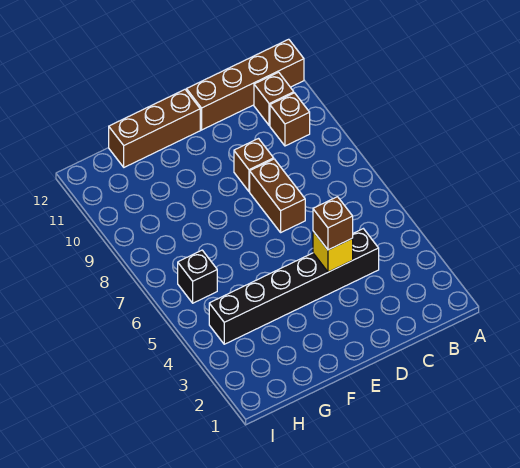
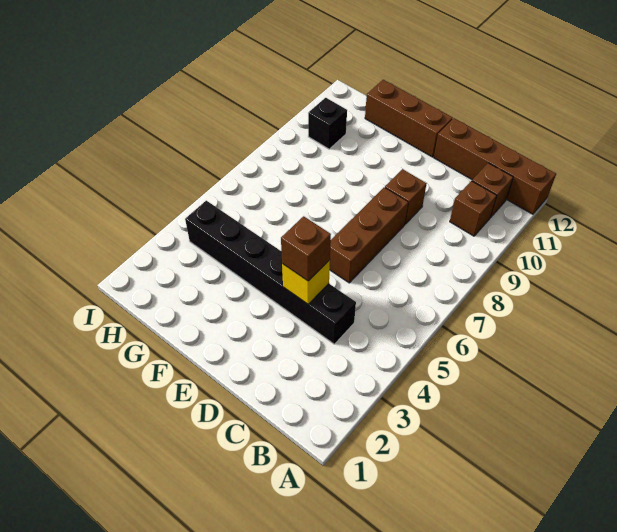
brown 1x2 brick [250,159,305,232] -> brown 1x3 brick [330,187,408,283]
black 1x1 brick [178,250,217,303] -> black 1x1 brick moved to [308,98,347,149]

